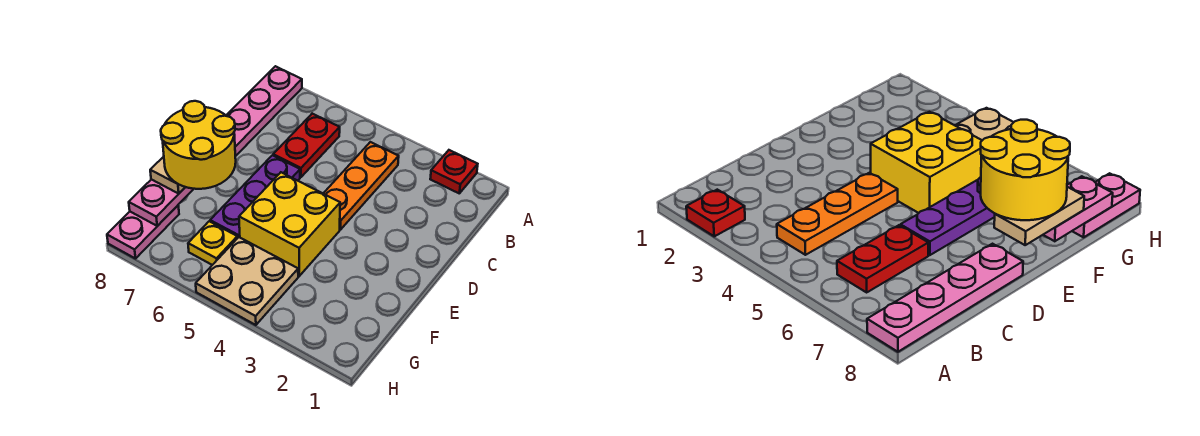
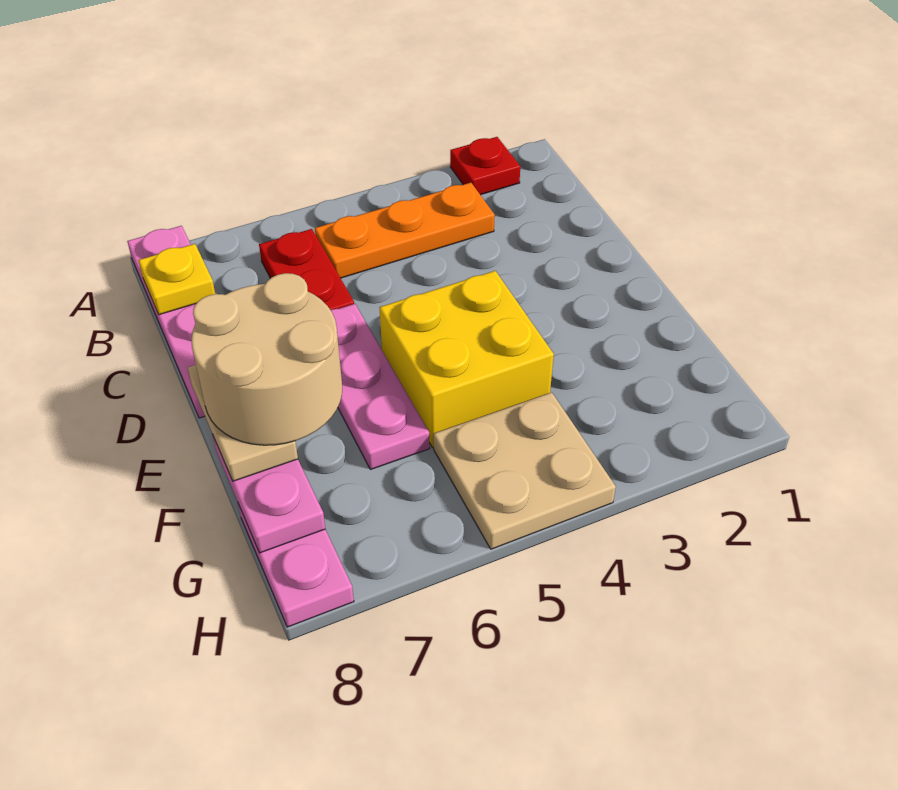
orange 1x3 plate [323,142,399,230] -> orange 1x3 plate turned to [315,183,495,278]
purple 1x3 plate [210,155,300,238] -> pink 1x3 plate [331,304,430,470]
yellow 2x2 round brick [161,101,236,189] -> tan 2x2 round brick [191,273,342,445]
yellow 1x1 plate [188,221,237,265] -> yellow 1x1 plate moved to [138,244,215,315]

